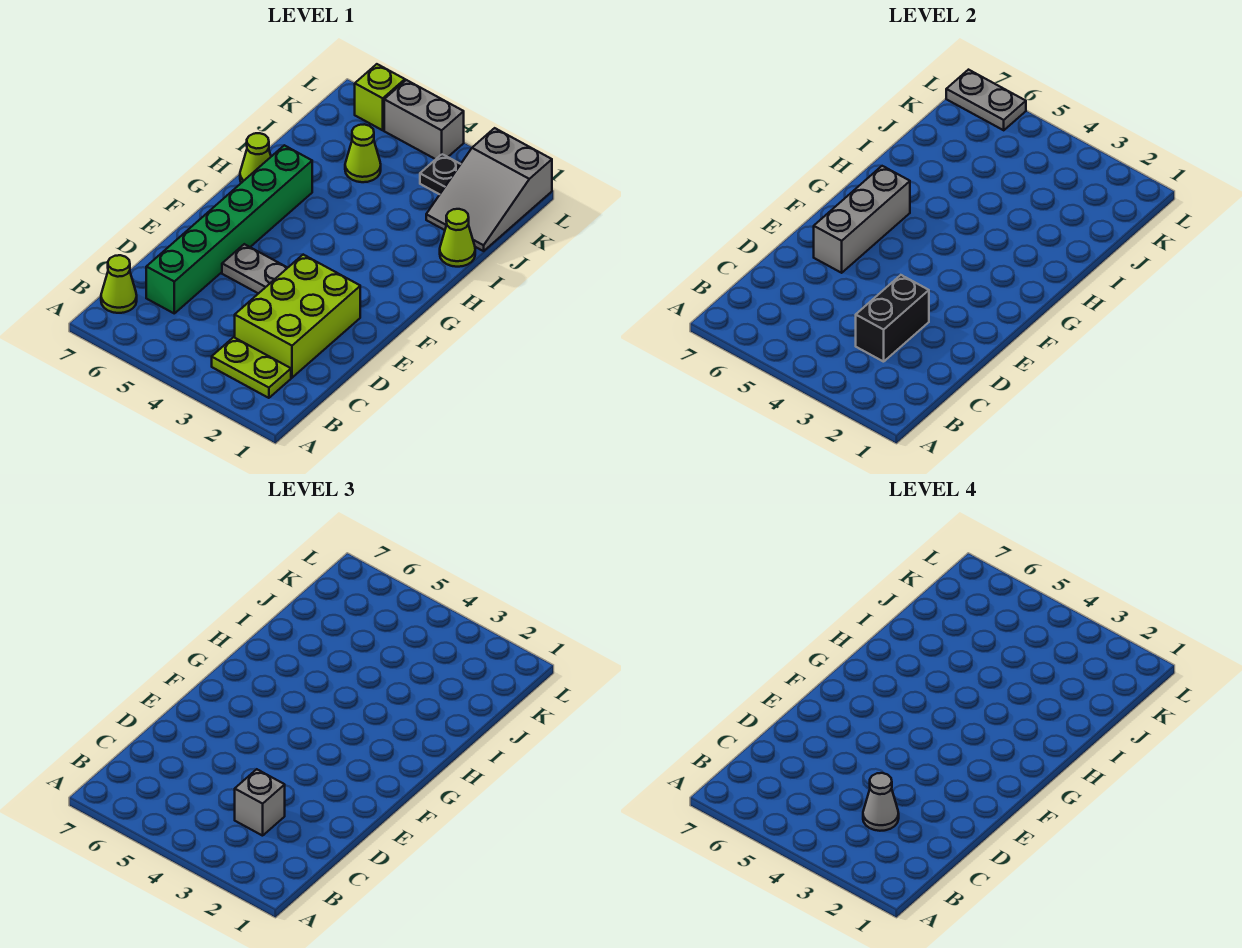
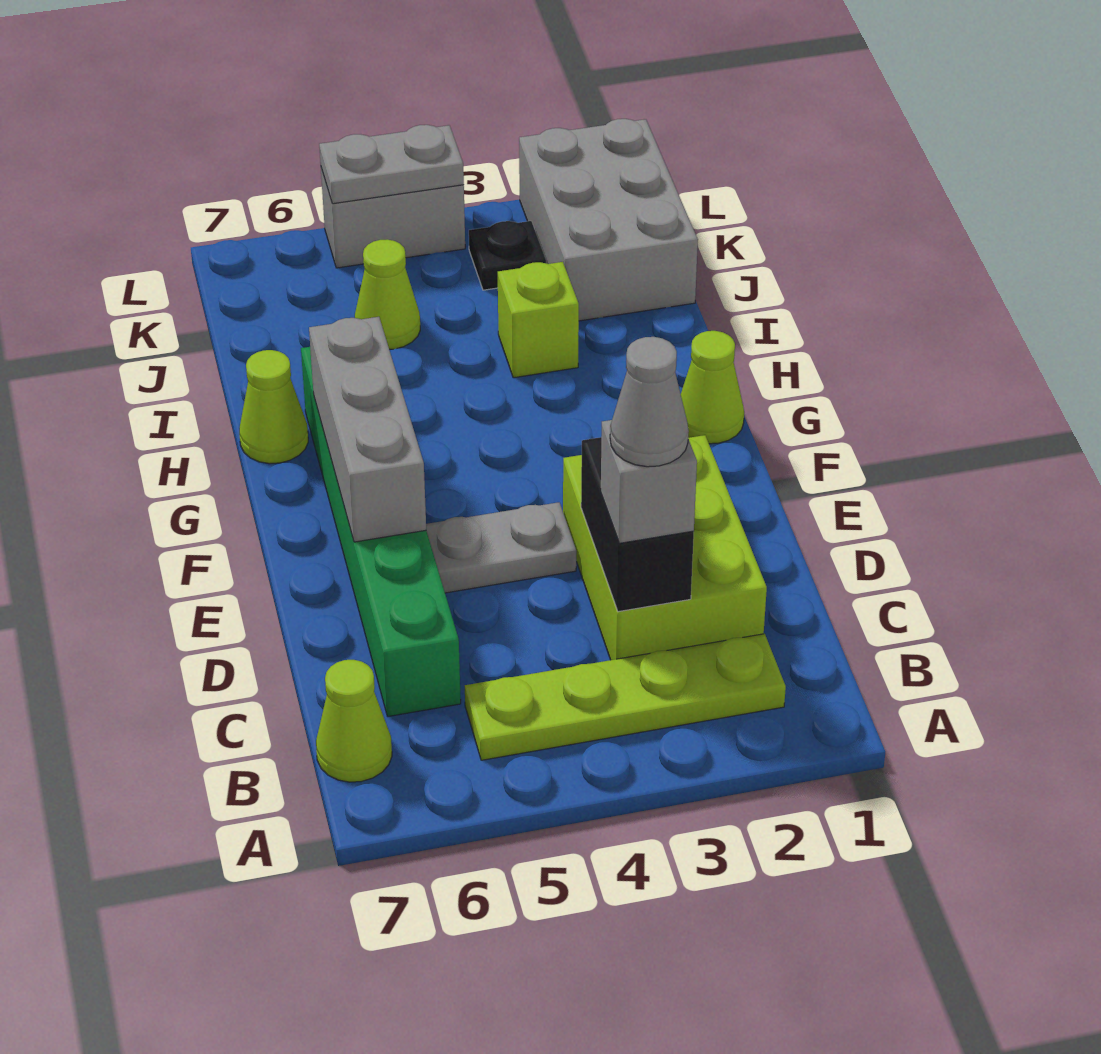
lime 1x2 plate [212,337,291,398] -> lime 1x4 plate [465,634,786,760]
lime 1x1 cone [440,209,475,267] -> lime 1x1 cone moved to [681,331,744,444]
grey 2x3 slope [426,128,552,251] -> grey 2x3 brick [519,119,698,321]
lime 1x1 brick [355,64,405,130] -> lime 1x1 brick moved to [498,262,579,378]
grey 1x2 plate [946,70,1026,130] -> grey 1x2 plate moved to [319,125,464,204]

